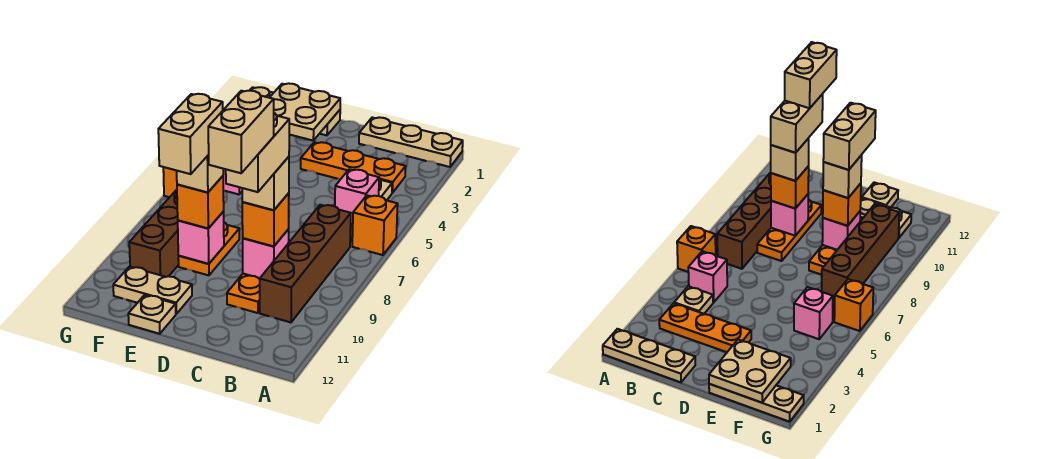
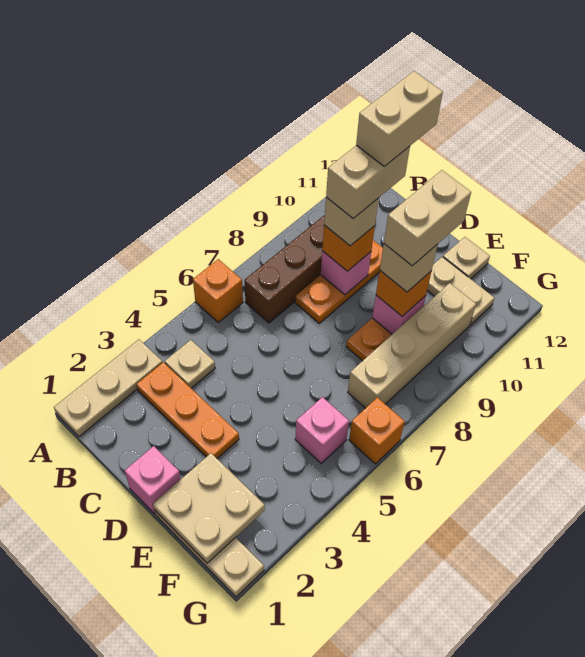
tan 1x3 plate [359,117,463,167] -> tan 1x3 plate turned to [54,339,162,437]
pink 1x1 brick [335,169,379,225] -> pink 1x1 brick moved to [125,446,181,514]
brown 1x4 brick [129,190,179,277] -> tan 1x4 brick [348,283,476,408]

